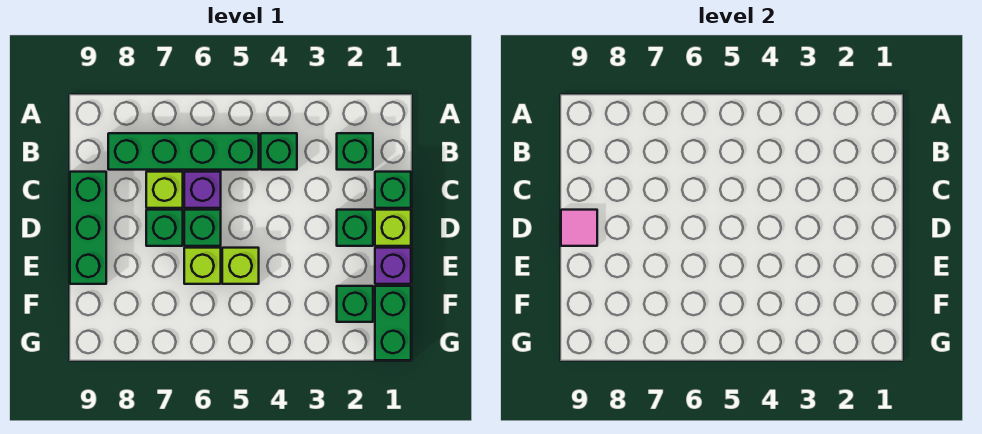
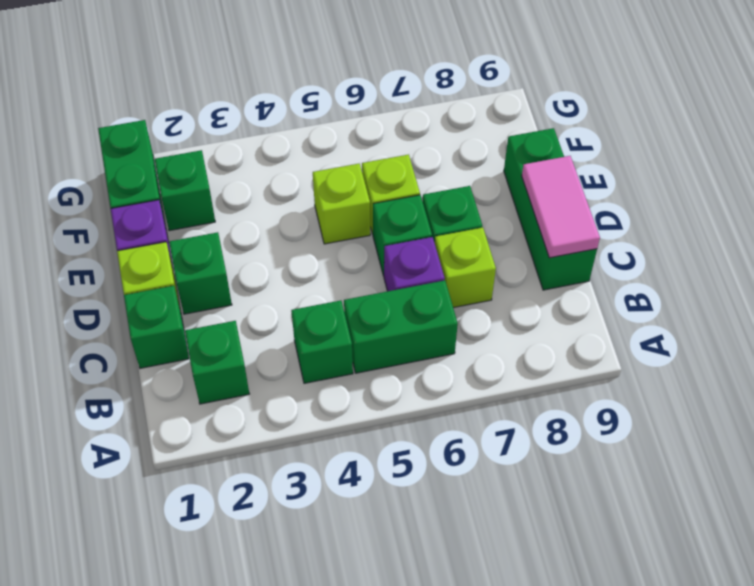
green 1x4 brick [108,133,259,170] -> green 1x2 brick [344,280,458,373]
pink 1x1 tile [561,210,597,246] -> pink 1x2 tile [522,156,600,258]

